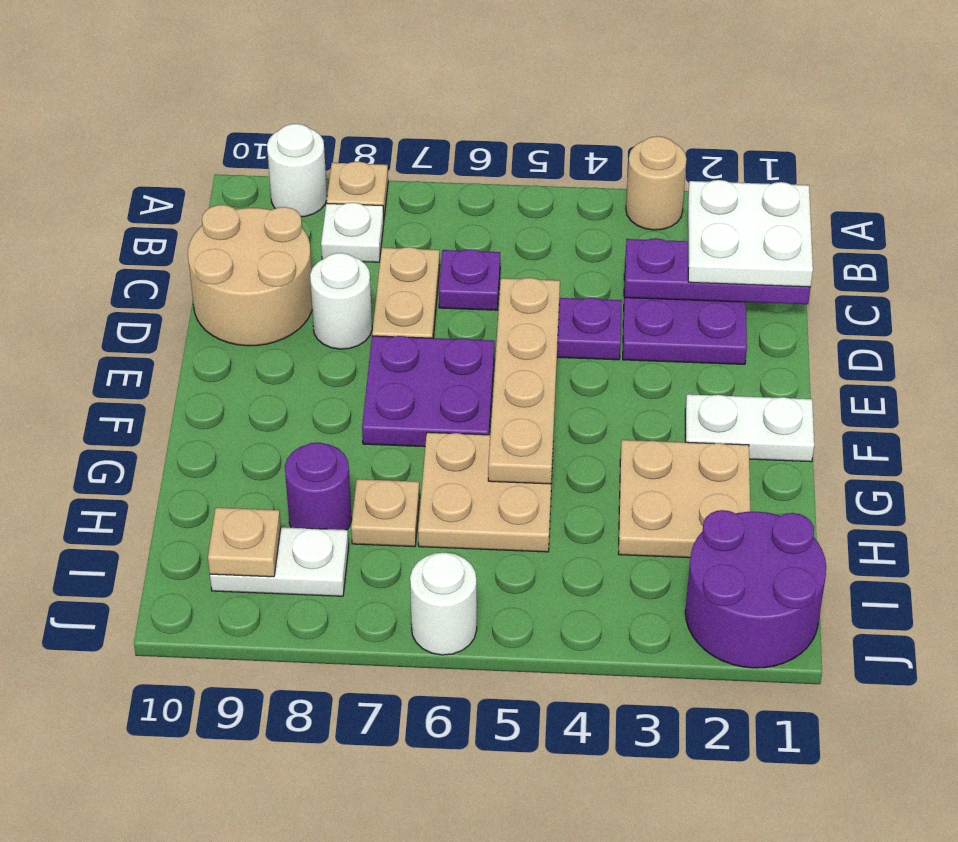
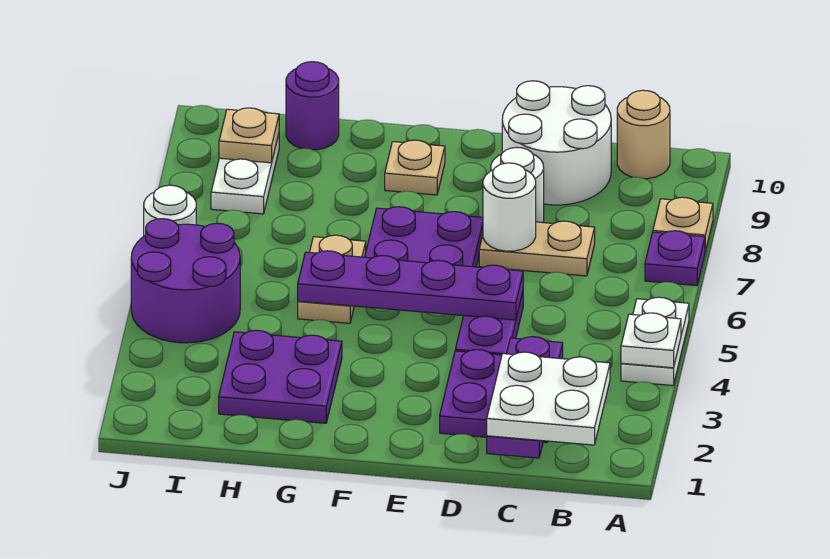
tan 1x1 round brick [626,136,687,230] -> tan 1x1 round brick moved to [617,90,670,179]
white 1x1 round brick [267,124,327,217] -> white 1x1 round brick moved to [483,163,536,251]
white 1x1 plate [321,203,384,262] -> white 1x1 plate moved to [621,313,681,368]
purple 1x1 plate [439,249,500,310] -> purple 1x1 plate moved to [645,231,705,286]
tan 2x2 round brick [188,205,312,346] -> white 2x2 round brick [502,81,611,205]
tan 1x4 plate [488,278,560,484] -> purple 1x4 plate [298,251,523,320]
white 1x2 plate [685,394,814,462] -> white 1x2 plate moved to [621,297,689,386]
tan 2x2 plate [618,440,750,558] -> purple 2x2 plate [219,330,342,423]
tan 2x2 plate [418,432,553,552] -> tan 1x2 plate [298,235,366,323]
tan 1x1 plate [351,479,420,547] -> tan 1x1 plate moved to [385,140,445,195]
purple 1x1 round brick [285,442,352,530] -> purple 1x1 round brick moved to [286,62,339,150]
purple 2x2 round brick [685,510,826,668] -> purple 2x2 round brick moved to [131,219,240,343]

